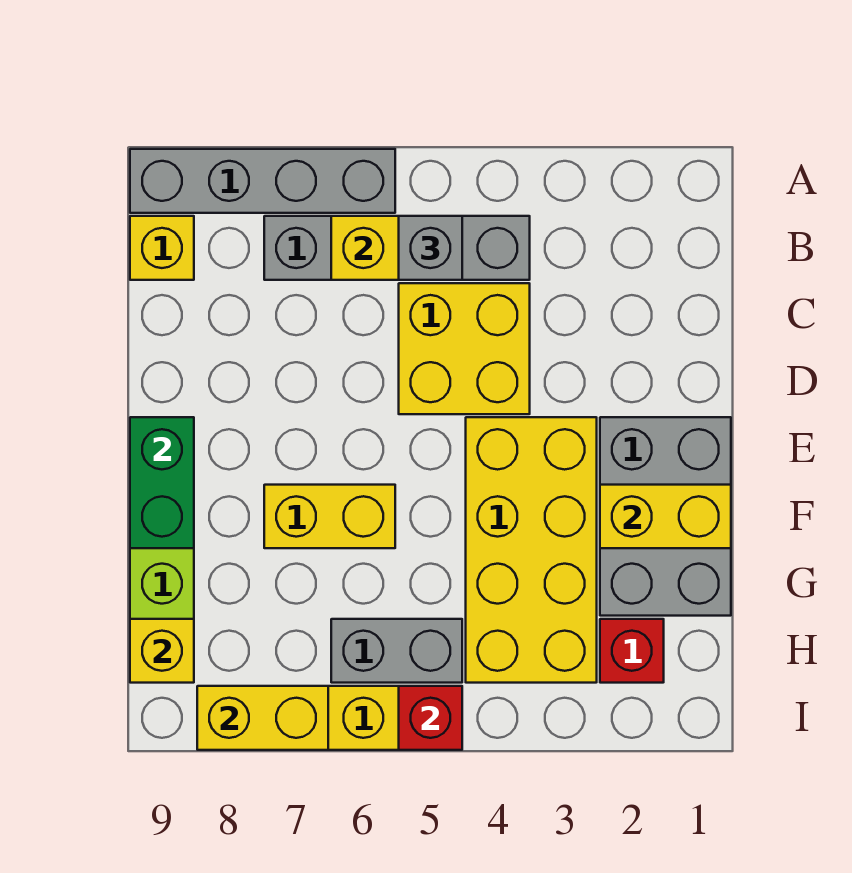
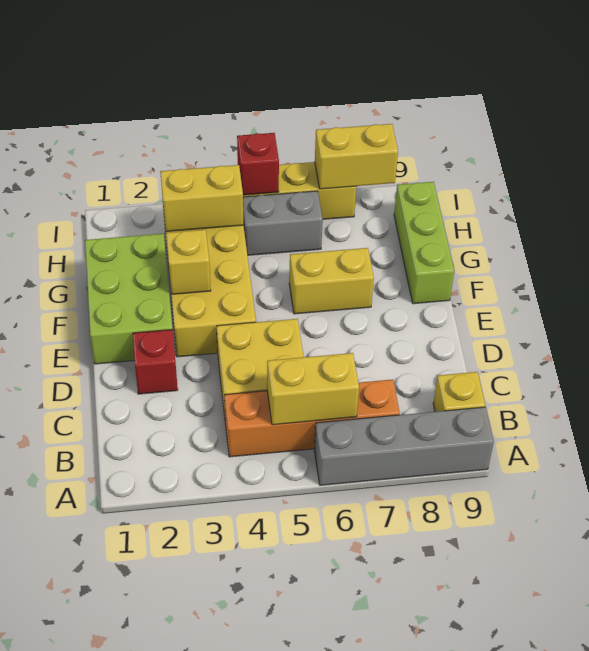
grey 1x4 brick [264,216,530,280] -> orange 1x4 brick [224,379,400,457]
grey 1x1 brick [399,216,462,280] -> none
grey 2x3 brick [600,417,731,616] -> lime 2x3 brick [85,234,173,364]
green 1x2 brick [130,417,194,548] -> none
yellow 1x2 brick [600,485,731,548] -> yellow 1x2 brick moved to [160,165,243,232]
red 1x1 brick [600,619,664,683] -> red 1x1 brick moved to [133,330,178,394]
yellow 1x1 brick [130,619,194,683] -> yellow 1x1 brick moved to [166,230,211,294]

